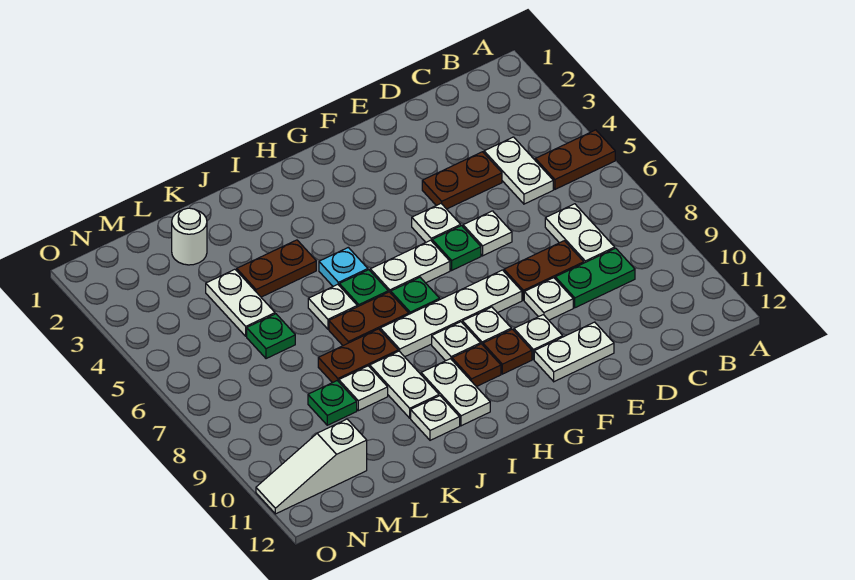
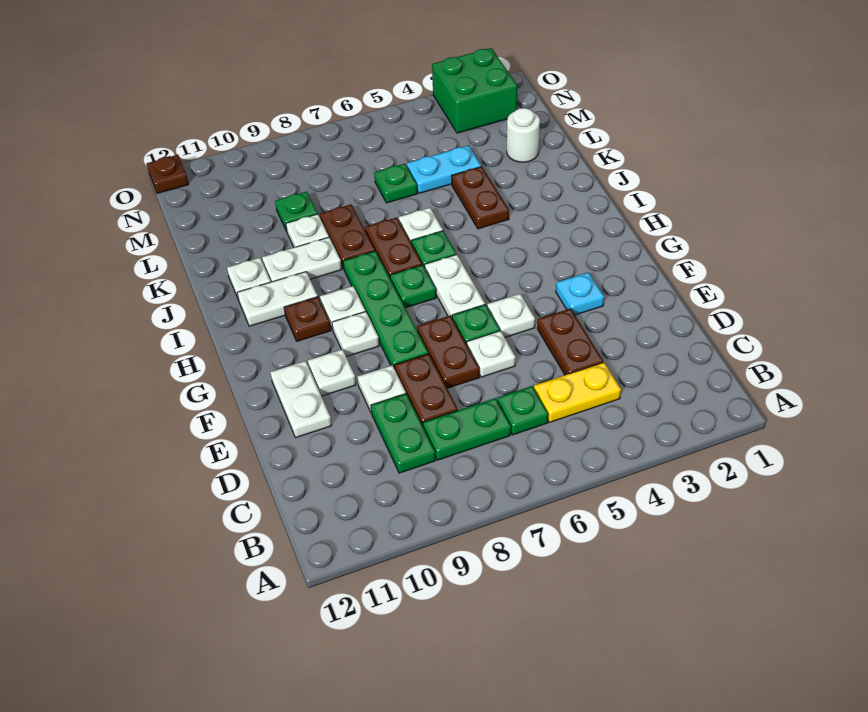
brown 1x2 plate [535,130,615,189] -> brown 1x2 plate moved to [417,316,479,388]
white 1x2 plate [484,137,553,204] -> yellow 1x2 plate [534,362,621,422]
none -> green 1x1 plate [497,386,548,435]
white 1x2 plate [545,204,615,263] -> green 1x2 plate [423,398,511,460]
white 1x4 plate [380,270,522,357] -> green 1x4 plate [343,251,428,369]
brown 1x1 plate [483,329,532,374] -> brown 1x1 plate moved to [147,155,189,193]
cyan 1x1 plate [319,247,368,286] -> cyan 1x1 plate moved to [556,272,604,315]
white 1x2 plate [206,269,275,336] -> cyan 1x2 plate [407,145,481,193]
white 1x3 slope [256,419,367,514] -> none
none -> green 2x2 brick [432,48,517,133]

